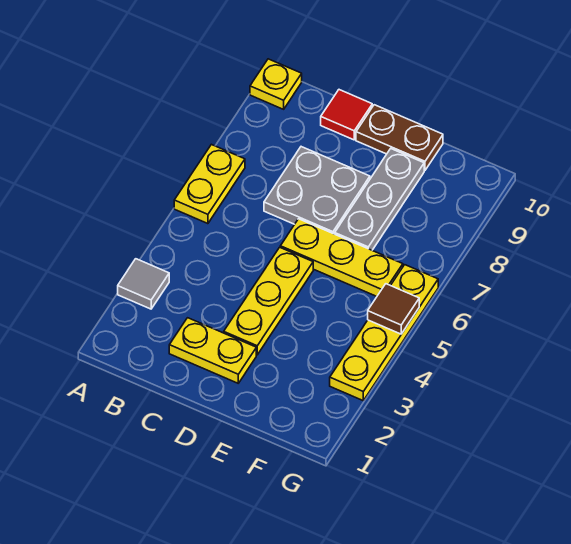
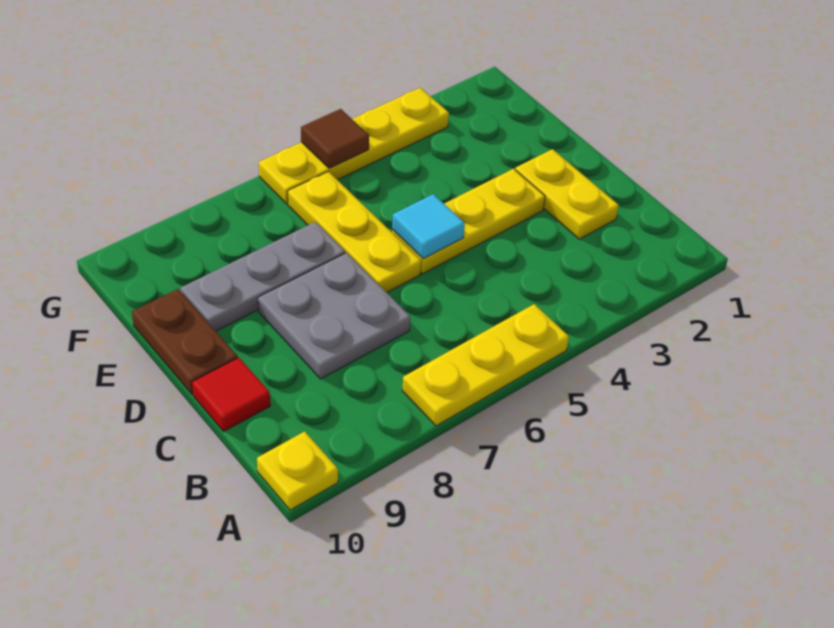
grey 1x1 tile [118,259,169,309] -> none
yellow 1x2 plate [174,144,245,224] -> yellow 1x3 plate [402,304,569,426]
none -> cyan 1x1 tile [392,194,465,259]

